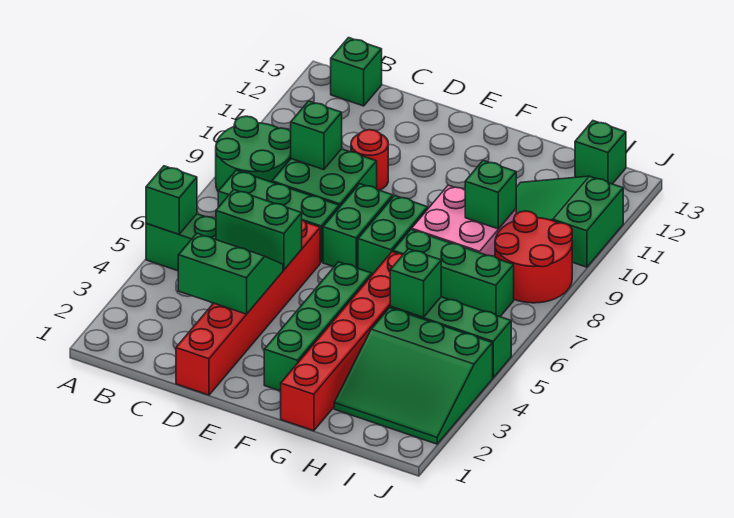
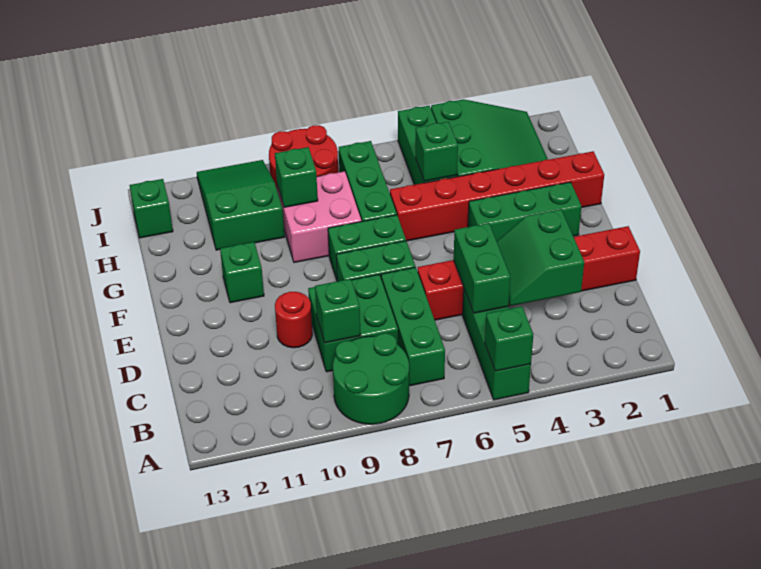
green 1x1 brick [331,38,382,106] -> green 1x1 brick moved to [220,242,264,303]
green 1x4 brick [264,262,372,391] -> green 1x3 brick [468,182,581,241]
green 2x3 slope [516,176,623,267] -> green 2x3 slope turned to [197,160,284,250]

